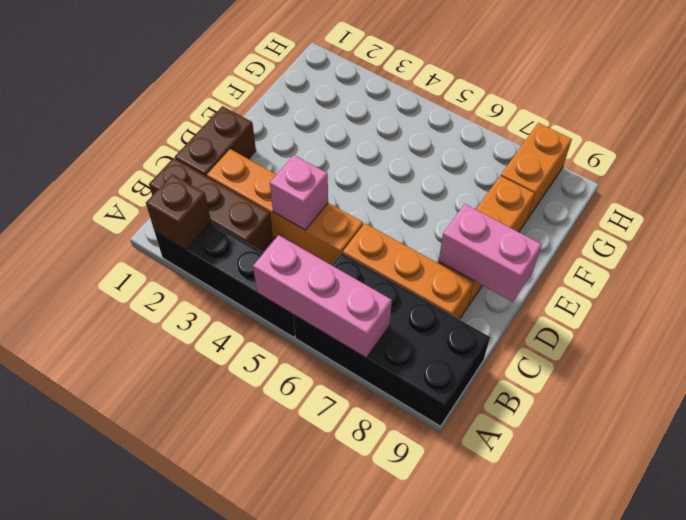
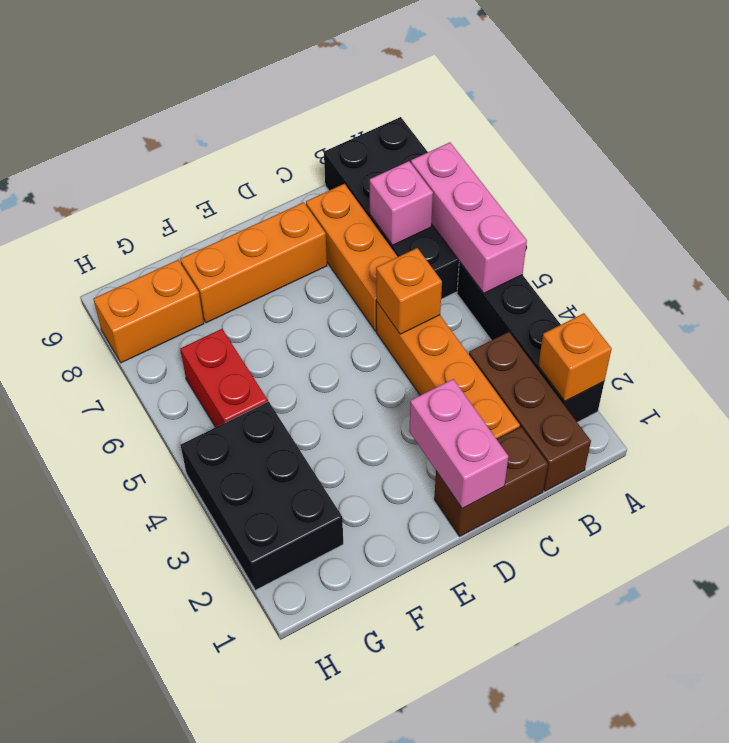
brown 1x1 brick [146,174,211,250] -> orange 1x1 brick [538,313,612,401]
pink 1x1 brick [270,155,328,230] -> pink 1x1 brick moved to [370,161,433,245]
none -> orange 1x1 brick [376,248,442,334]
pink 1x2 brick [439,204,542,302] -> pink 1x2 brick moved to [409,379,508,509]
none -> black 2x3 brick [181,402,343,590]
none -> red 1x2 brick [180,329,268,427]

